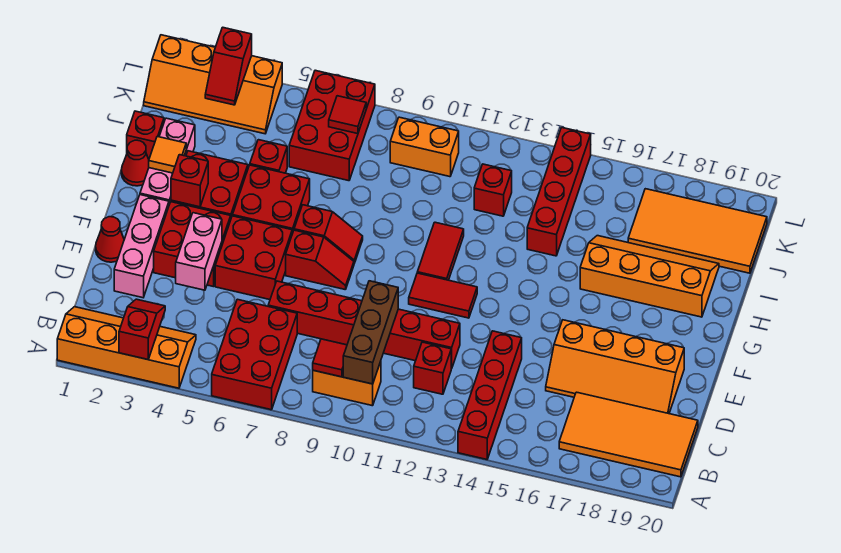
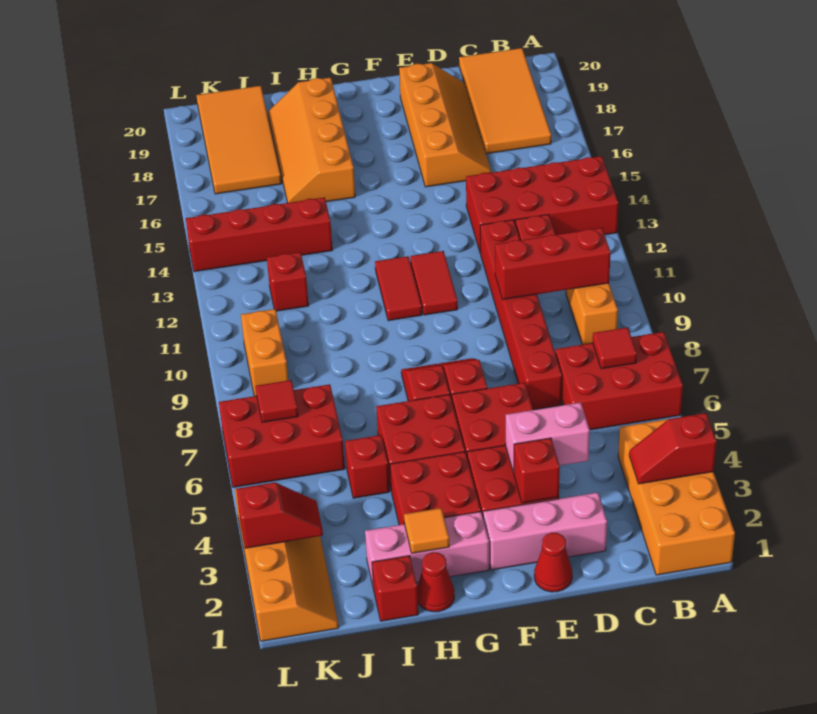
orange 2x4 slope [57,307,196,388] -> orange 2x4 brick [618,419,735,575]
red 1x4 brick [458,331,522,459] -> red 2x4 brick [466,156,618,253]
red 1x1 tile [313,339,347,377] -> red 1x1 tile moved to [593,327,637,369]
brown 1x3 brick [343,281,398,384] -> red 1x3 brick [495,228,611,299]
red 1x1 brick [171,155,208,207] -> red 1x1 brick moved to [514,438,560,503]
red 1x2 tile [417,222,464,280] -> red 1x2 tile turned to [375,256,422,321]

